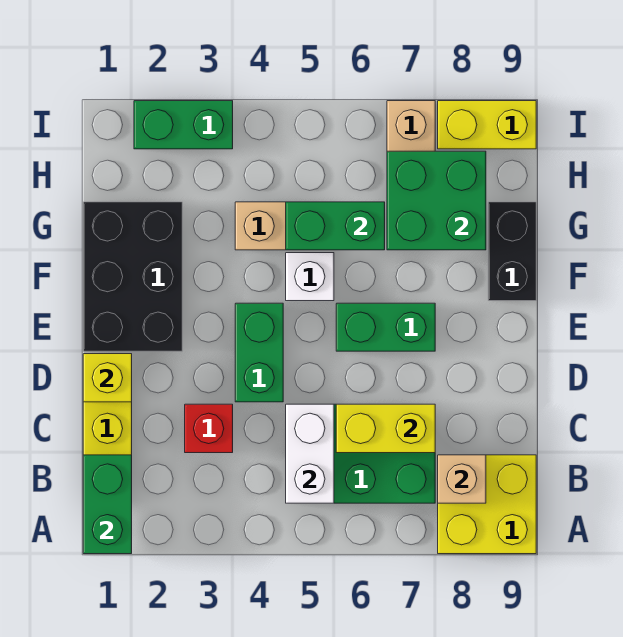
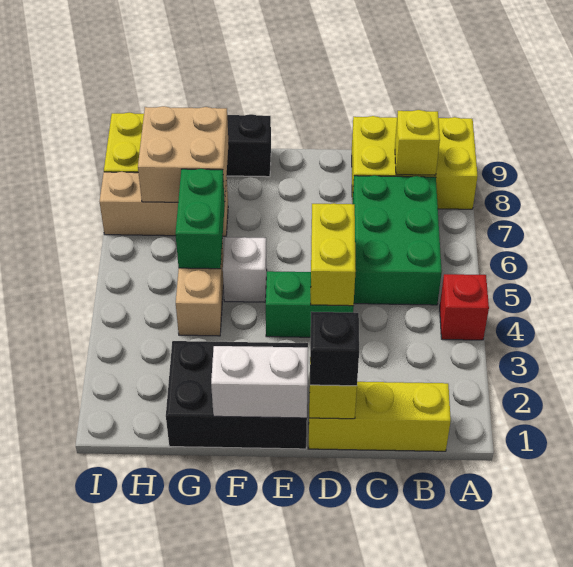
green 1x2 brick [83,455,132,554] -> none
yellow 2x2 brick [438,455,536,554] -> yellow 2x3 brick [352,116,478,209]
white 1x2 brick [286,404,334,503] -> white 1x2 brick moved to [211,346,308,418]
tan 1x1 brick [438,455,486,503] -> yellow 1x1 brick [395,110,440,175]
red 1x1 brick [185,404,233,453] -> red 1x1 brick moved to [440,274,489,340]
yellow 1x2 brick [336,404,435,453] -> yellow 1x2 brick moved to [311,203,356,306]
none -> black 1x1 brick [310,312,359,386]
green 1x2 brick [336,303,435,351] -> none
green 2x2 brick [387,151,486,250] -> tan 2x2 brick [138,106,229,202]
green 1x2 brick [134,101,233,149] -> none

